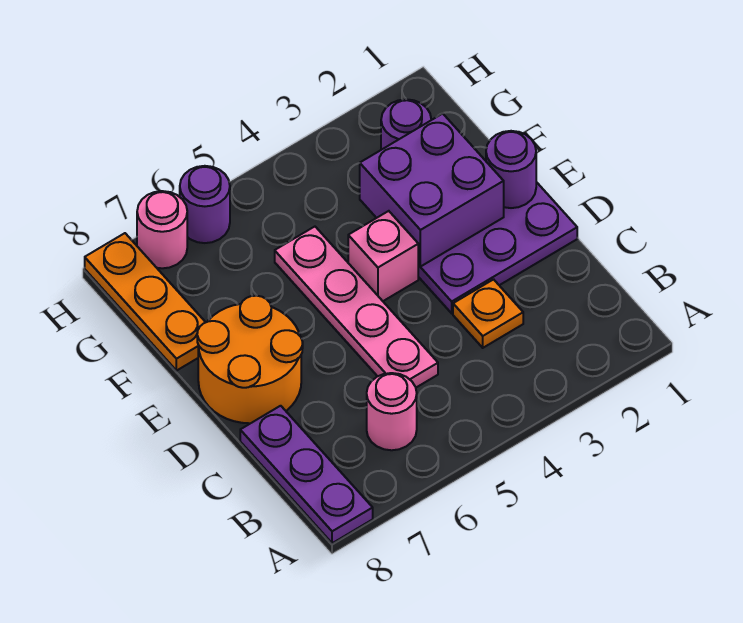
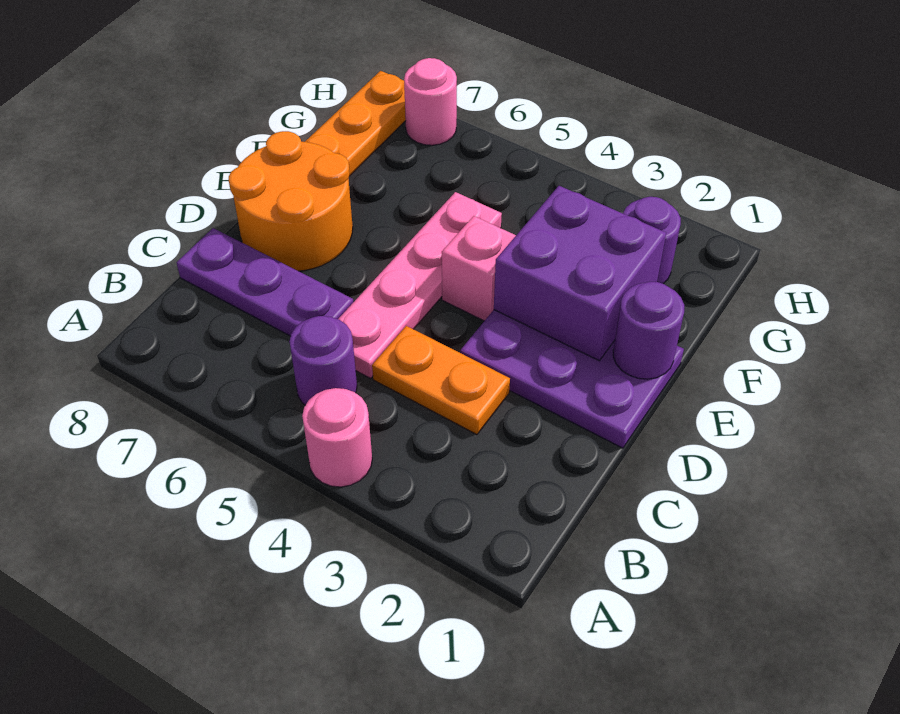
purple 1x3 plate [240,406,373,543] -> purple 1x3 plate turned to [177,228,353,336]
pink 1x1 round brick [367,373,417,450] -> pink 1x1 round brick moved to [302,388,372,487]
orange 1x1 plate [453,279,523,348] -> orange 1x2 plate [372,326,510,435]
purple 1x1 round brick [180,166,230,243] -> purple 1x1 round brick moved to [289,316,357,405]

